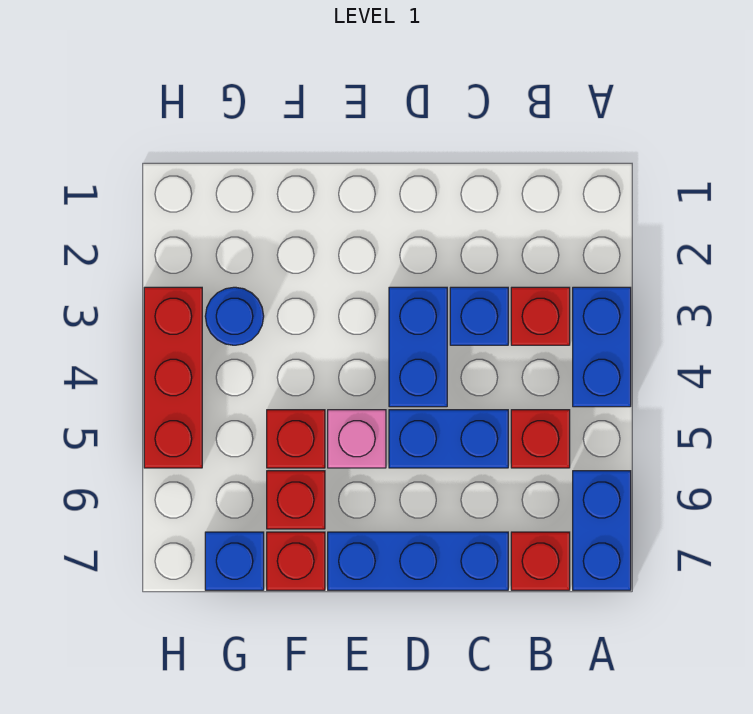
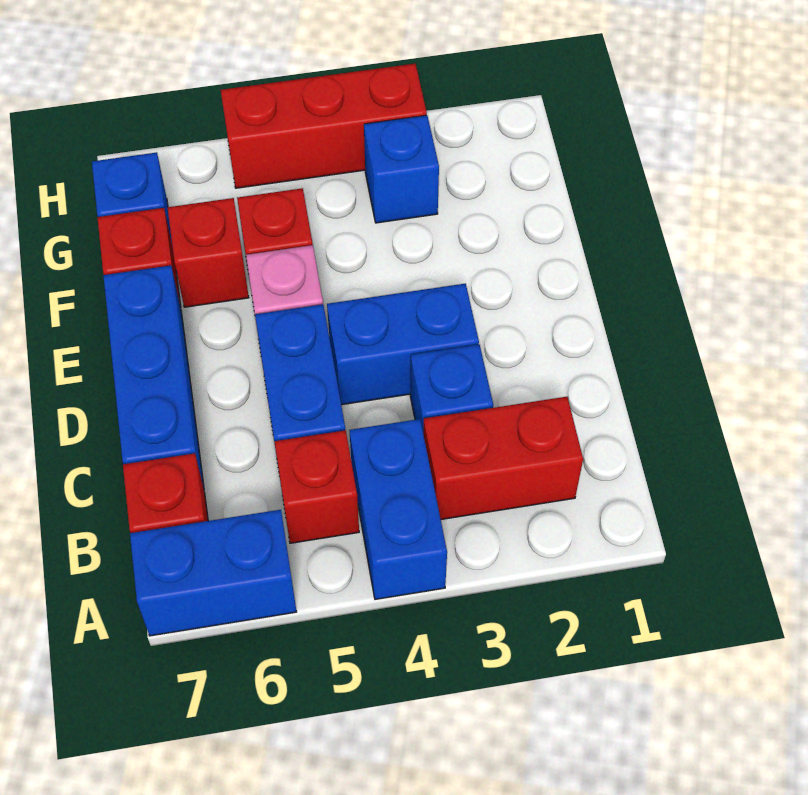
blue 1x2 brick [573,287,631,407] -> blue 1x2 brick turned to [349,419,447,599]
red 1x1 brick [511,287,570,345] -> red 1x2 brick [423,397,583,519]
blue 1x1 round brick [205,287,264,345] -> blue 1x1 brick [364,115,439,223]

